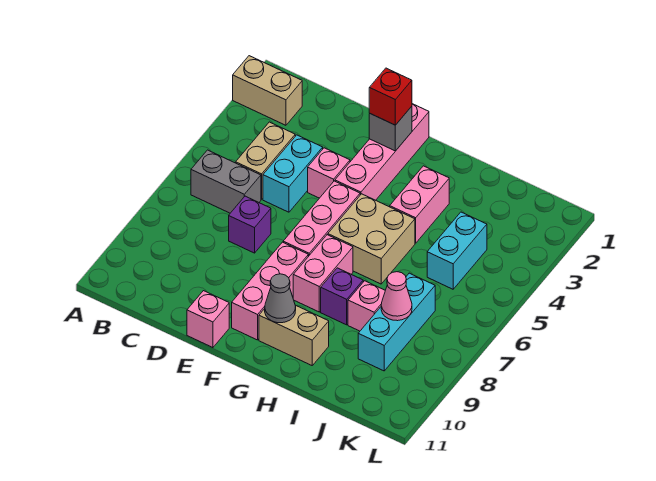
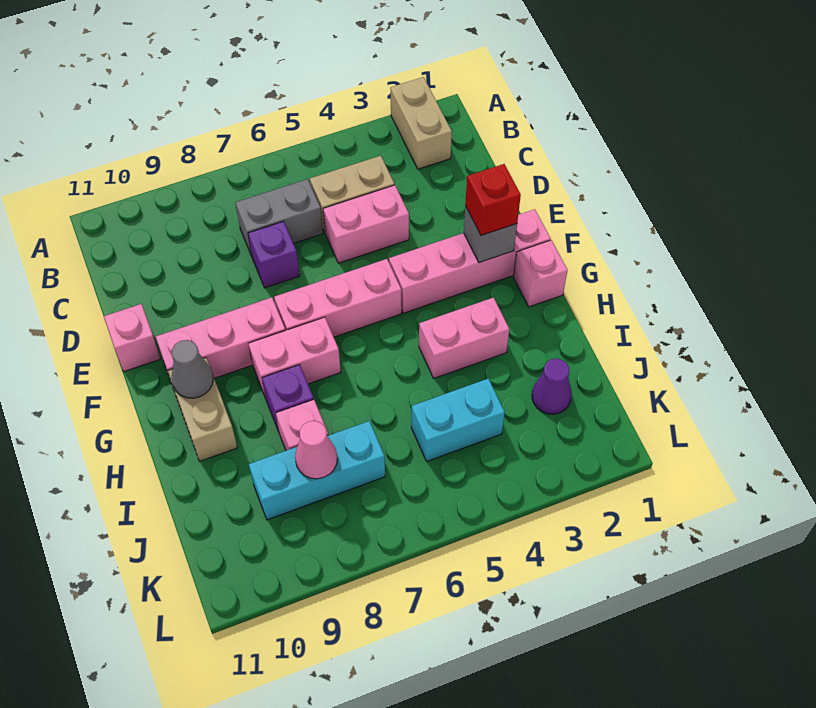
grey 1x2 brick [191,150,261,213] -> grey 1x2 brick turned to [235,179,323,256]
cyan 1x2 brick [263,135,323,212] -> pink 1x2 brick [323,185,409,263]
pink 1x1 brick [308,148,350,198] -> pink 1x1 brick moved to [513,240,568,307]
tan 2x2 brick [328,194,415,284] -> none
none -> purple 1x1 cone [532,359,572,414]

